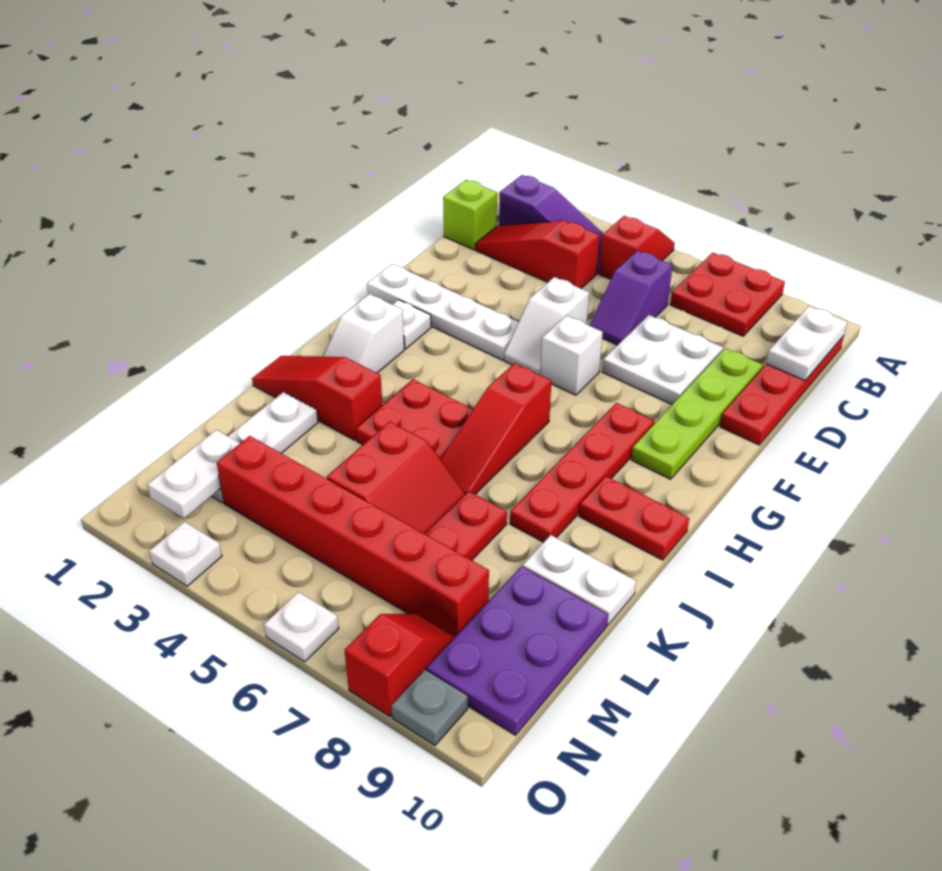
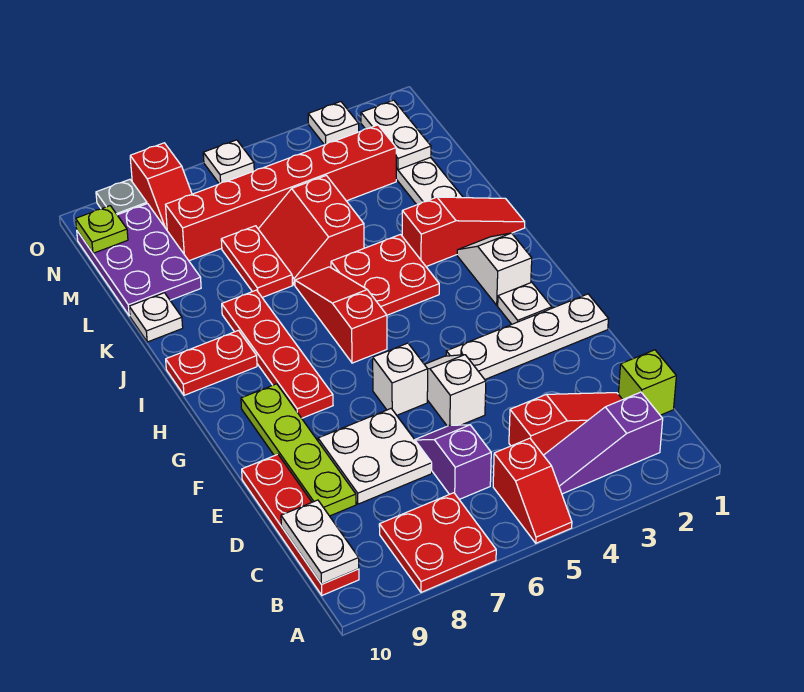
white 1x2 plate [523,535,636,625] -> white 1x1 plate [129,293,183,342]
none -> lime 1x1 plate [76,206,128,253]

